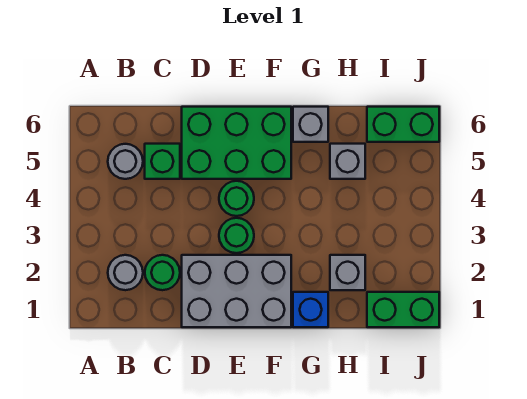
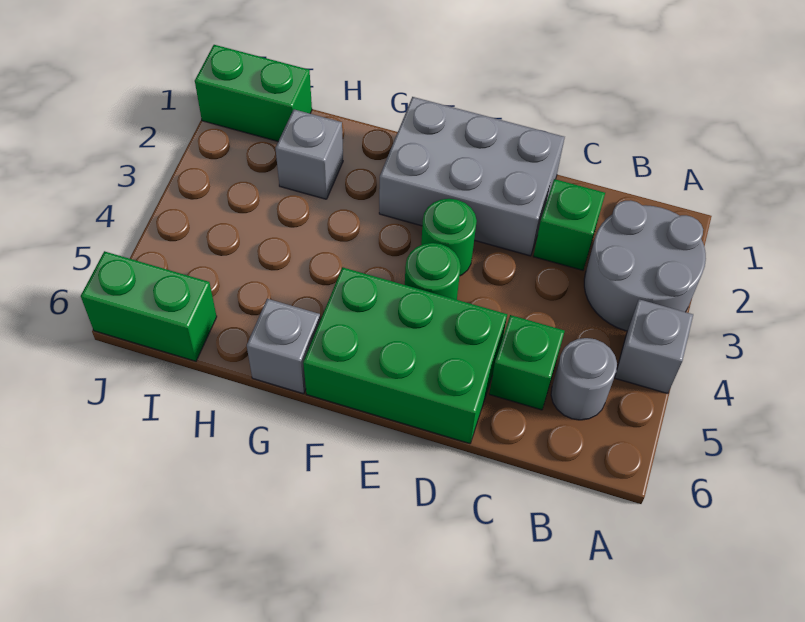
grey 1x1 round brick [108,255,143,290] -> grey 2x2 round brick [584,200,706,331]
green 1x1 round brick [145,255,180,290] -> green 1x1 brick [533,179,605,270]
blue 1x1 brick [293,292,328,327] -> none
grey 1x1 brick [330,144,365,179] -> grey 1x1 brick moved to [615,299,693,394]

